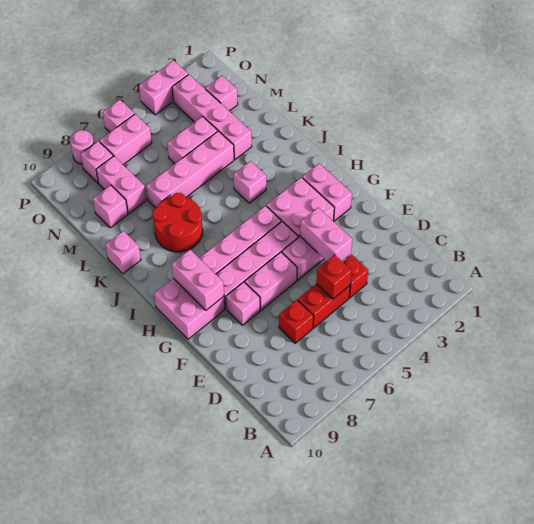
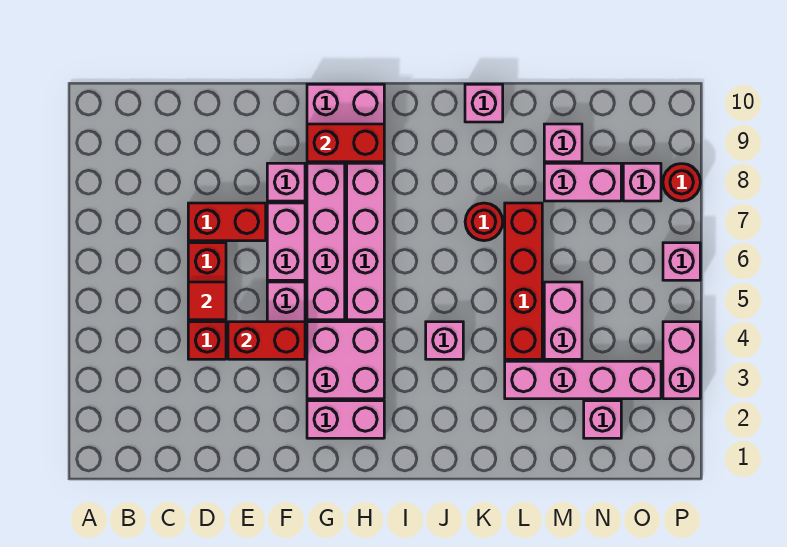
red 1x1 brick [316,255,352,299] -> red 1x1 tile [188,282,226,320]
red 1x1 brick [279,300,313,343] -> red 1x2 brick [188,203,266,241]
pink 1x2 brick [300,208,352,261] -> red 1x2 brick [228,322,305,359]
pink 1x2 brick [172,250,224,310] -> red 1x2 brick [307,124,384,162]
red 2x2 round brick [152,193,203,252] -> red 1x1 round brick [465,203,503,241]
pink 1x4 brick [146,131,234,208] -> red 1x4 brick [505,203,542,359]
pink 1x2 brick [99,114,152,165] -> none
pink 1x1 round brick [70,130,94,164] -> red 1x1 round brick [663,164,700,201]

